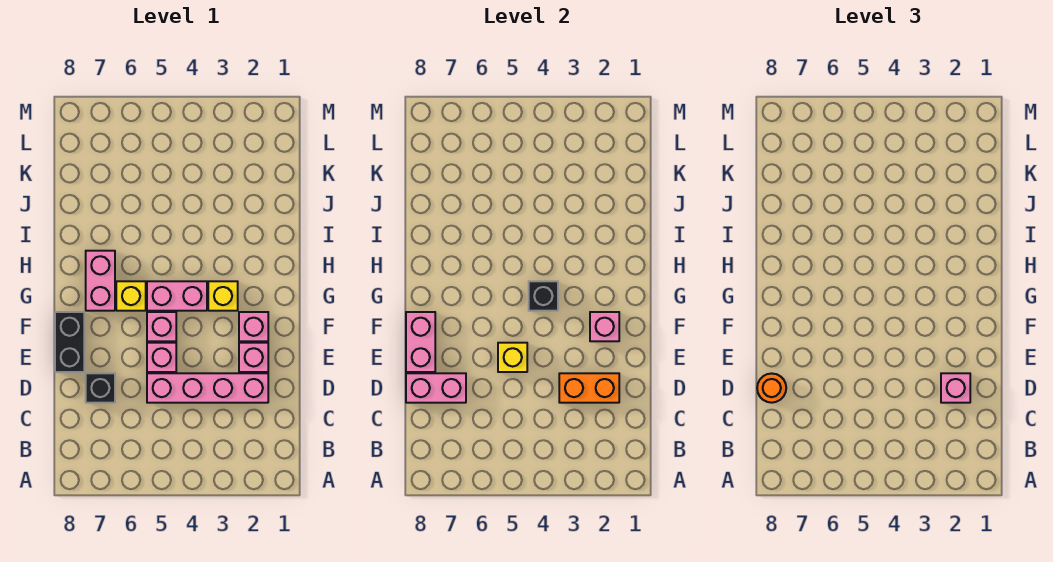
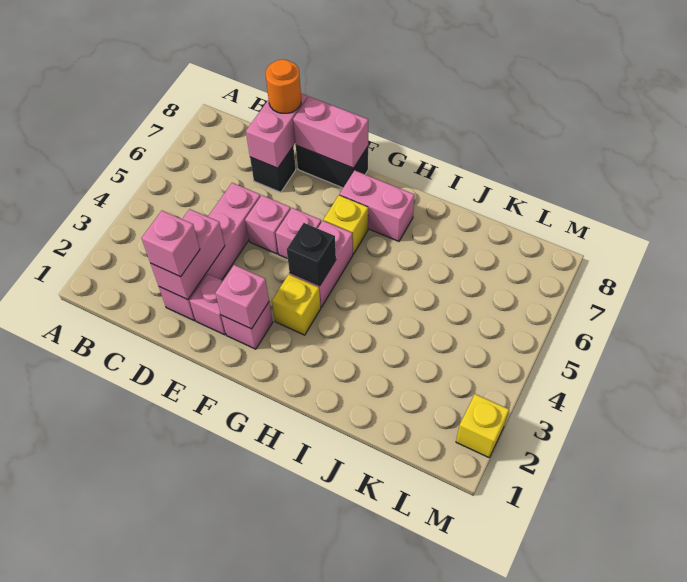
orange 1x2 brick [559,373,619,403] -> pink 1x2 brick [151,209,225,299]
yellow 1x1 brick [498,343,527,372] -> yellow 1x1 brick moved to [456,394,509,457]

